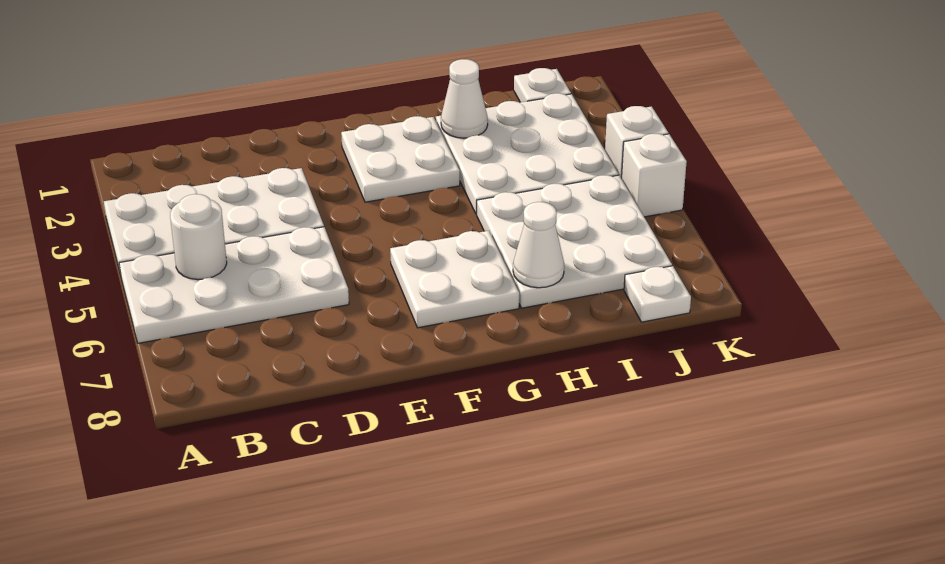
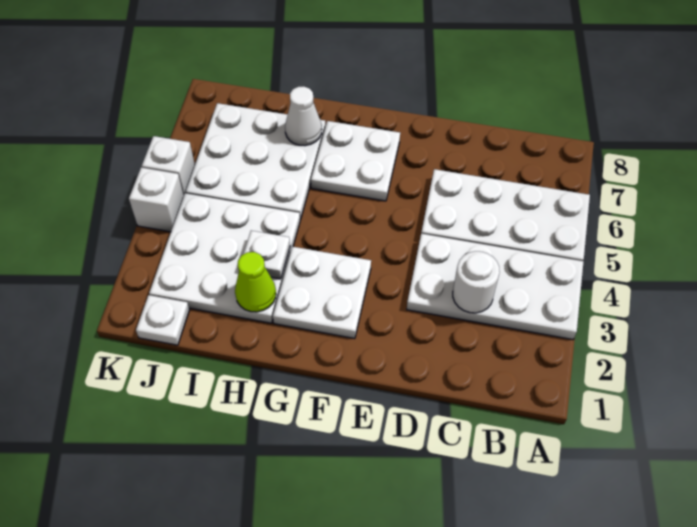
white 1x1 round brick [170,194,227,279] -> white 1x1 round brick moved to [453,251,500,313]
white 1x1 cone [441,59,488,138] -> lime 1x1 cone [235,252,276,312]
white 1x1 plate [624,266,691,322] -> white 1x1 plate moved to [244,231,290,279]

